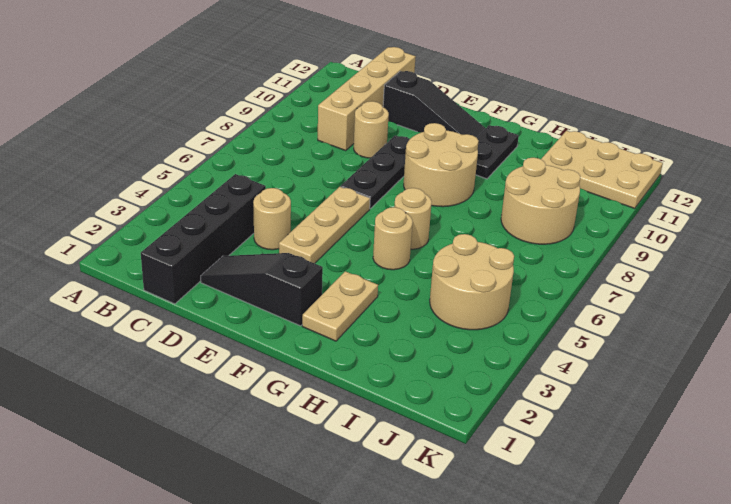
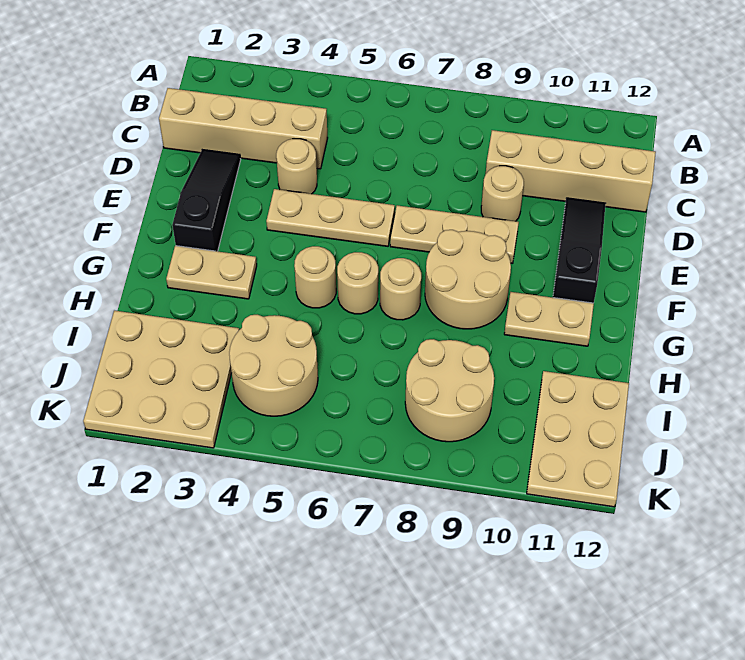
black 1x4 brick [141,174,266,304] -> tan 1x4 brick [159,88,327,169]
black 1x3 slope [383,71,486,138] -> black 1x3 slope turned to [553,198,606,303]
black 1x3 plate [341,136,410,209] -> tan 1x3 plate [390,205,519,263]
none -> tan 1x1 round brick [380,258,421,320]
black 1x2 plate [476,125,519,179] -> tan 1x2 plate [504,292,594,346]
none -> tan 3x3 plate [83,311,239,448]

